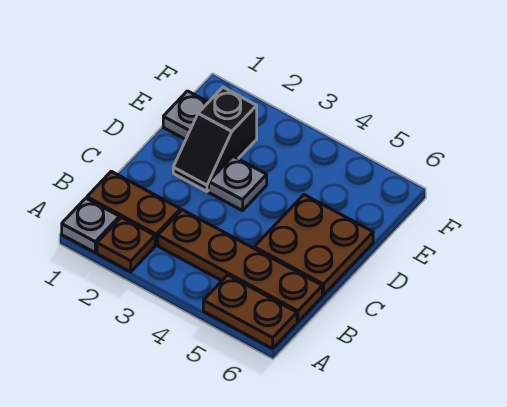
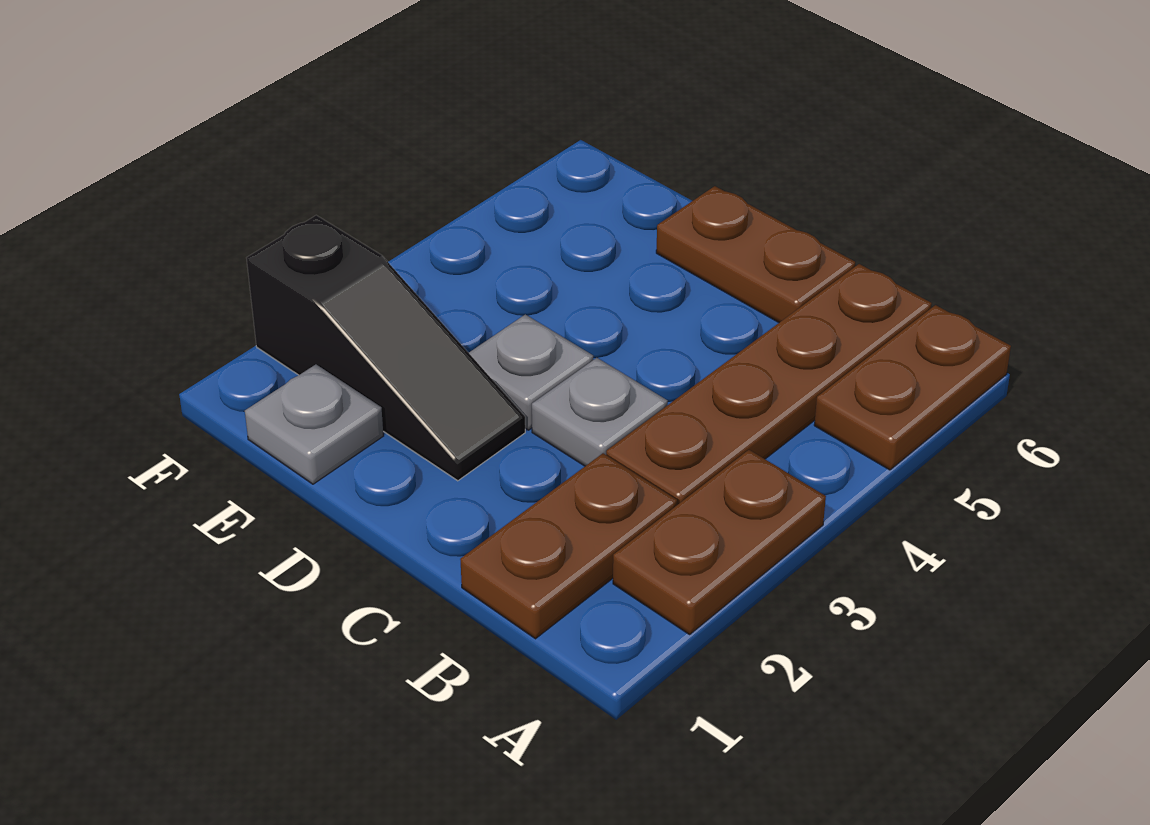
grey 1x1 plate [62,198,120,253] -> grey 1x1 plate moved to [532,358,668,466]
brown 1x1 plate [97,217,155,272] -> brown 1x2 plate [613,450,826,634]
brown 2x2 plate [254,195,373,295] -> brown 1x2 plate [656,186,855,323]
black 1x2 slope [173,87,257,191] -> black 1x3 slope [247,215,525,481]

